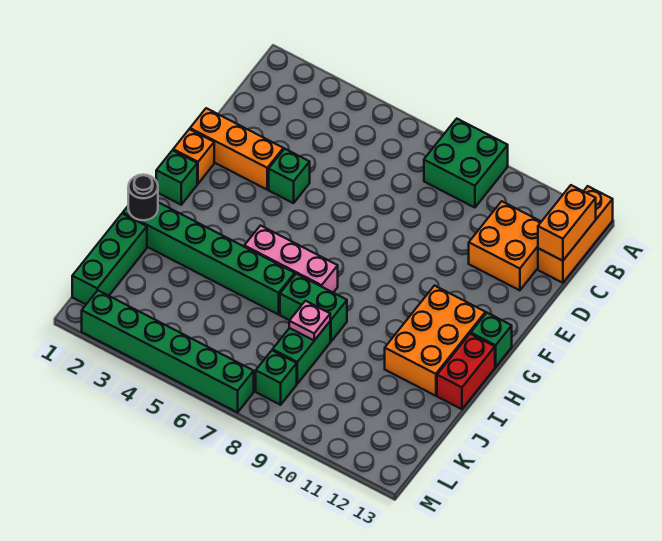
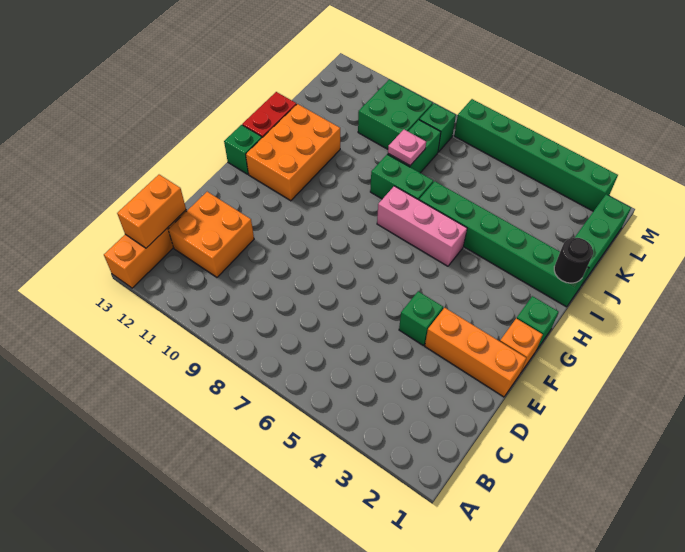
green 2x2 brick [424,119,508,208] -> green 2x2 brick moved to [358,80,433,149]

